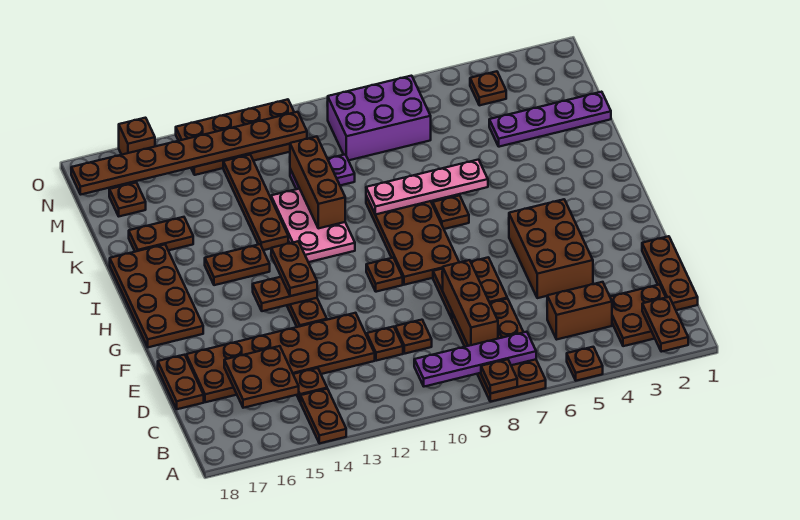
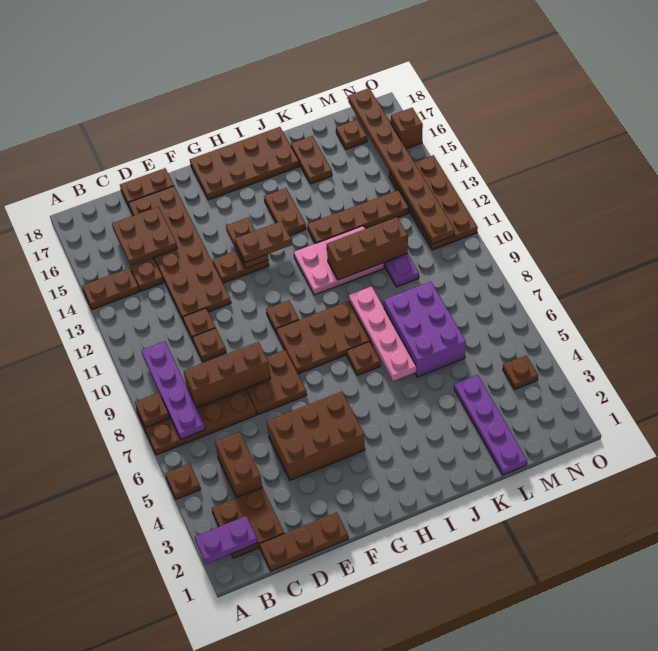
brown 1x2 plate [642,297,688,352] -> purple 1x2 plate [195,516,258,564]
purple 2x3 brick [328,76,431,160] -> purple 2x3 brick moved to [384,282,466,377]

